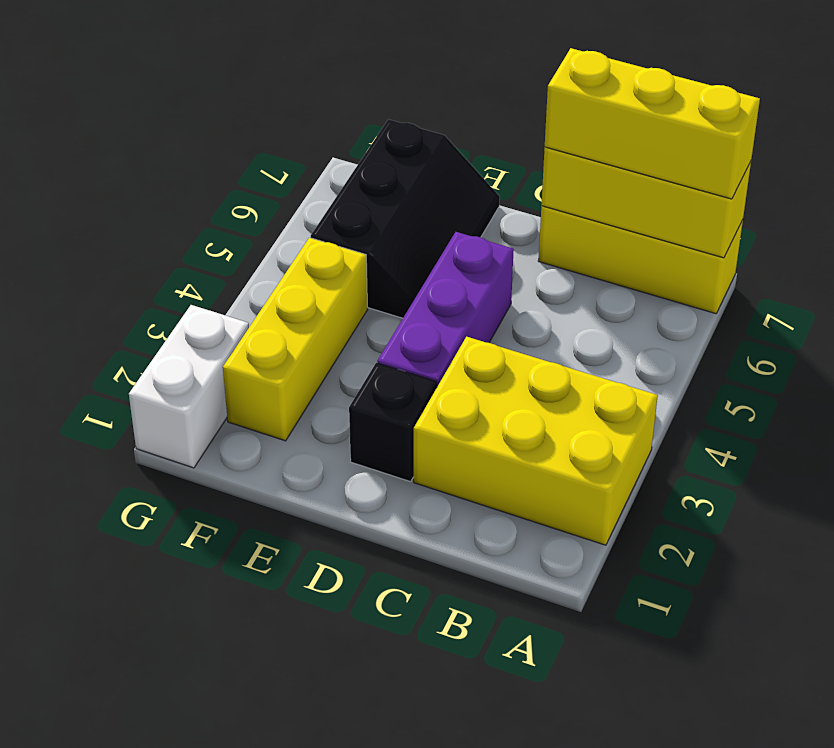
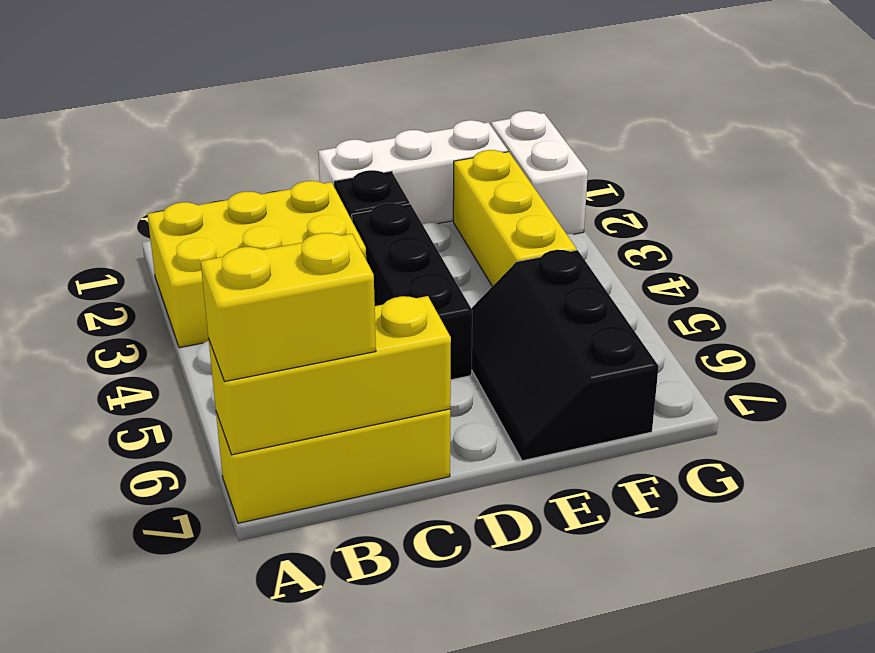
yellow 1x3 brick [545,48,760,199] -> yellow 1x2 brick [201,233,376,382]
none -> white 1x3 brick [318,120,508,224]
purple 1x3 brick [377,232,514,387] -> black 1x3 brick [352,203,472,380]

